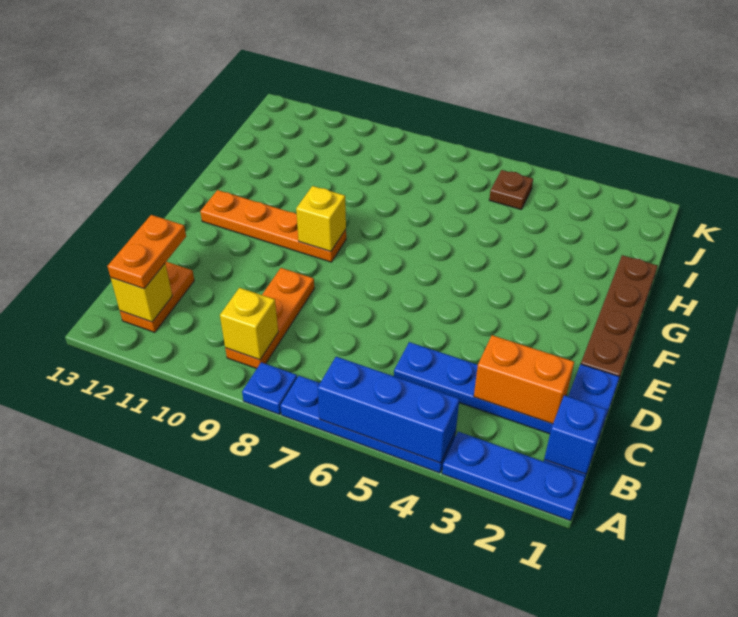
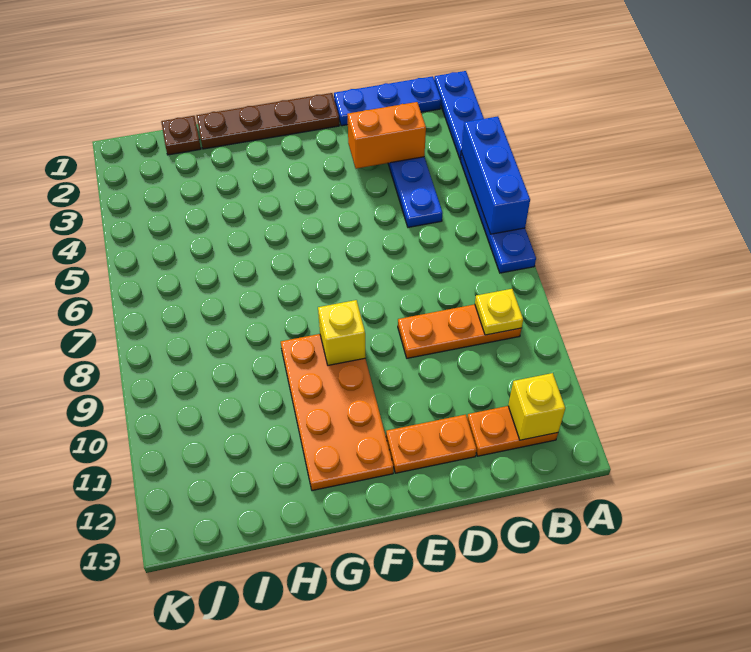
blue 1x1 plate [242,362,297,414] -> none
blue 1x1 brick [544,395,607,474] -> none
yellow 1x1 brick [220,288,278,360] -> yellow 1x1 plate [475,289,523,335]
orange 1x2 plate [107,215,186,289] -> orange 1x2 plate moved to [386,415,477,473]
orange 1x2 brick [474,335,574,424] -> orange 1x2 brick turned to [347,102,426,169]
orange 1x4 plate [200,190,346,262] -> orange 2x4 plate [281,334,393,491]
brown 1x1 plate [489,170,533,209] -> brown 1x1 plate moved to [161,116,201,155]

